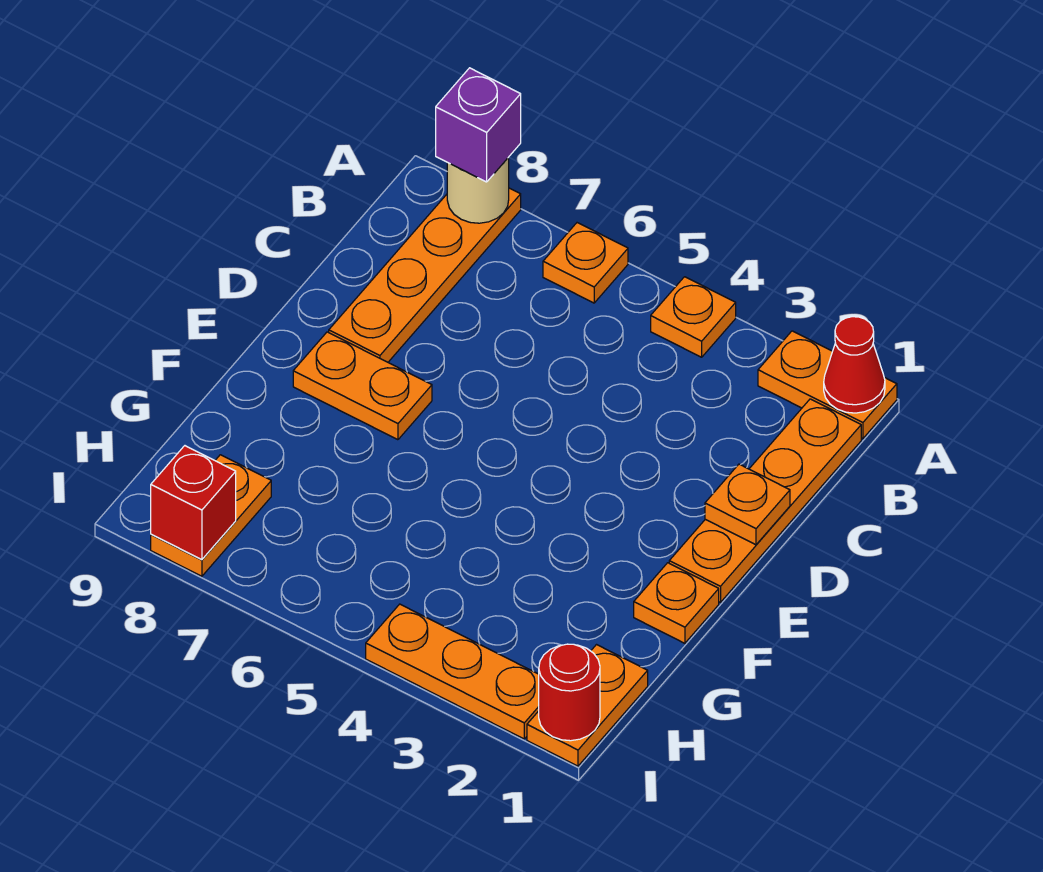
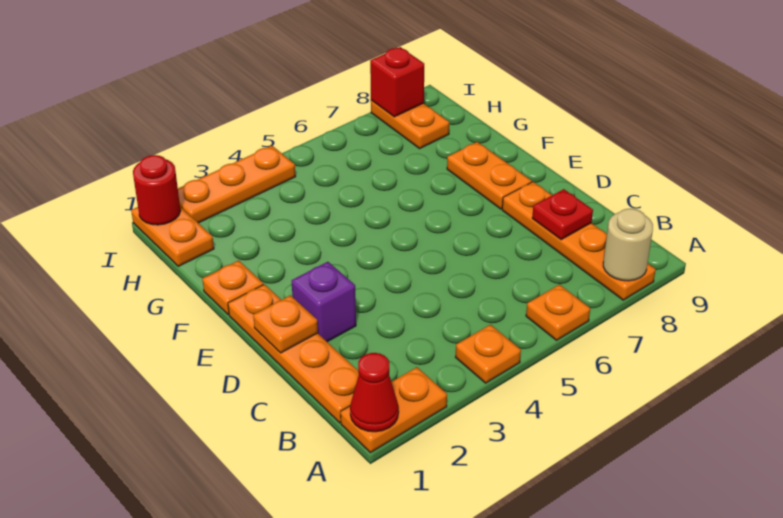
purple 1x1 brick [436,68,521,182] -> purple 1x1 brick moved to [292,262,356,342]
none -> red 1x1 plate [532,189,593,239]
orange 1x2 plate [293,332,432,440] -> orange 1x2 plate turned to [447,142,532,209]

